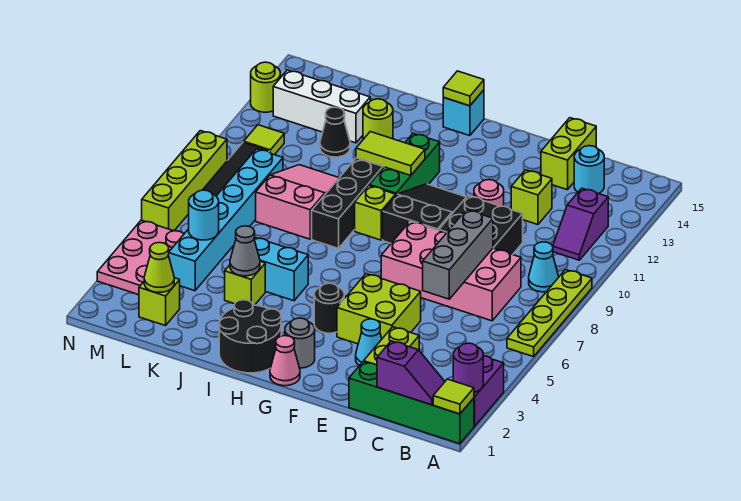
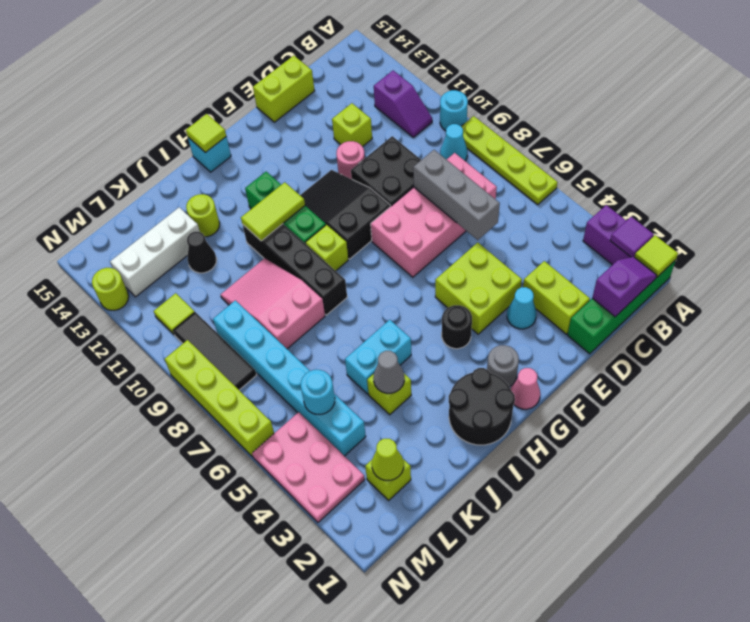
purple 1x1 round brick [453,343,483,392] -> purple 1x1 tile [610,217,654,257]
cyan 1x1 round brick [574,146,604,194] -> cyan 1x1 round brick moved to [440,90,468,131]
lime 1x2 brick [541,118,596,190] -> lime 1x2 brick turned to [253,56,315,122]

